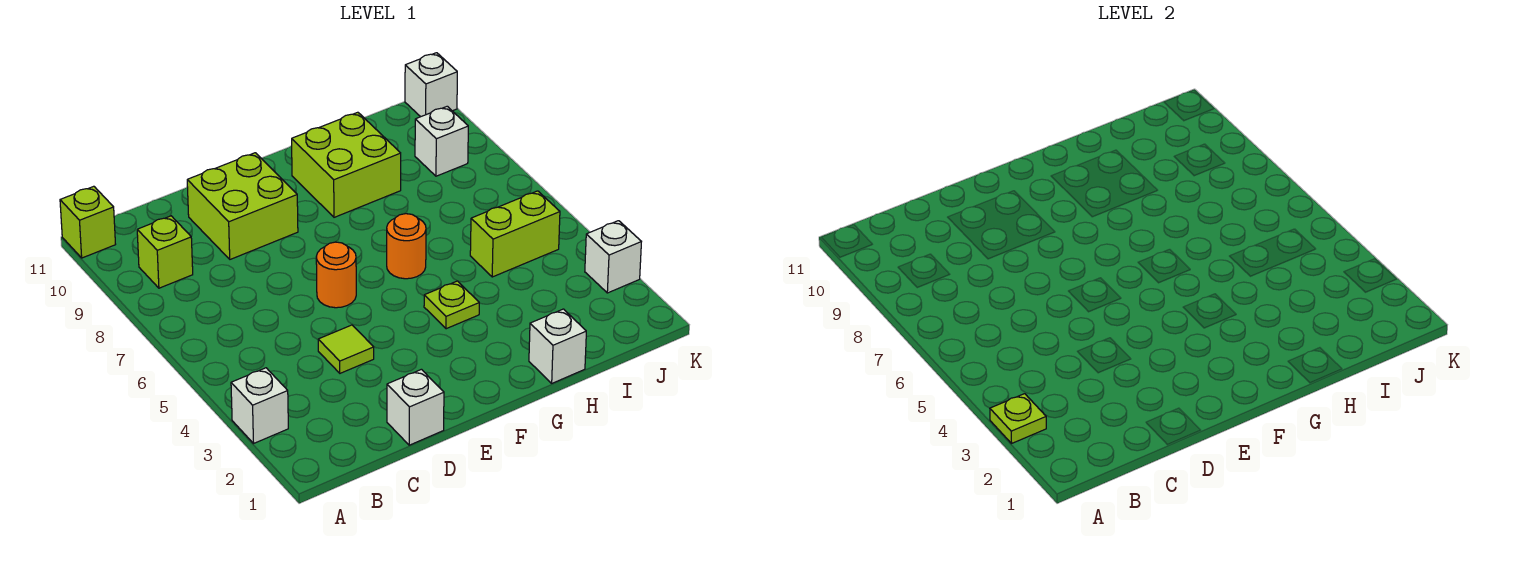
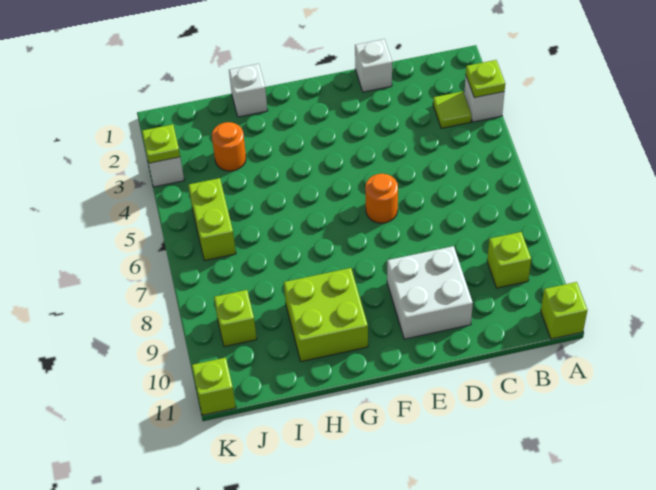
lime 1x1 tile [318,325,374,373] -> lime 1x1 tile moved to [433,91,471,128]
lime 2x2 brick [187,153,298,259] -> white 2x2 brick [387,246,473,339]
lime 1x1 plate [424,281,479,329] -> lime 1x1 plate moved to [142,124,180,163]
orange 1x1 round brick [387,214,426,279] -> orange 1x1 round brick moved to [212,122,246,171]
lime 1x2 brick [470,191,560,277] -> lime 1x2 brick turned to [188,178,236,261]
white 1x1 brick [415,106,468,176] -> lime 1x1 brick [214,290,257,347]
white 1x1 brick [405,53,457,117] -> lime 1x1 brick [192,358,236,415]

